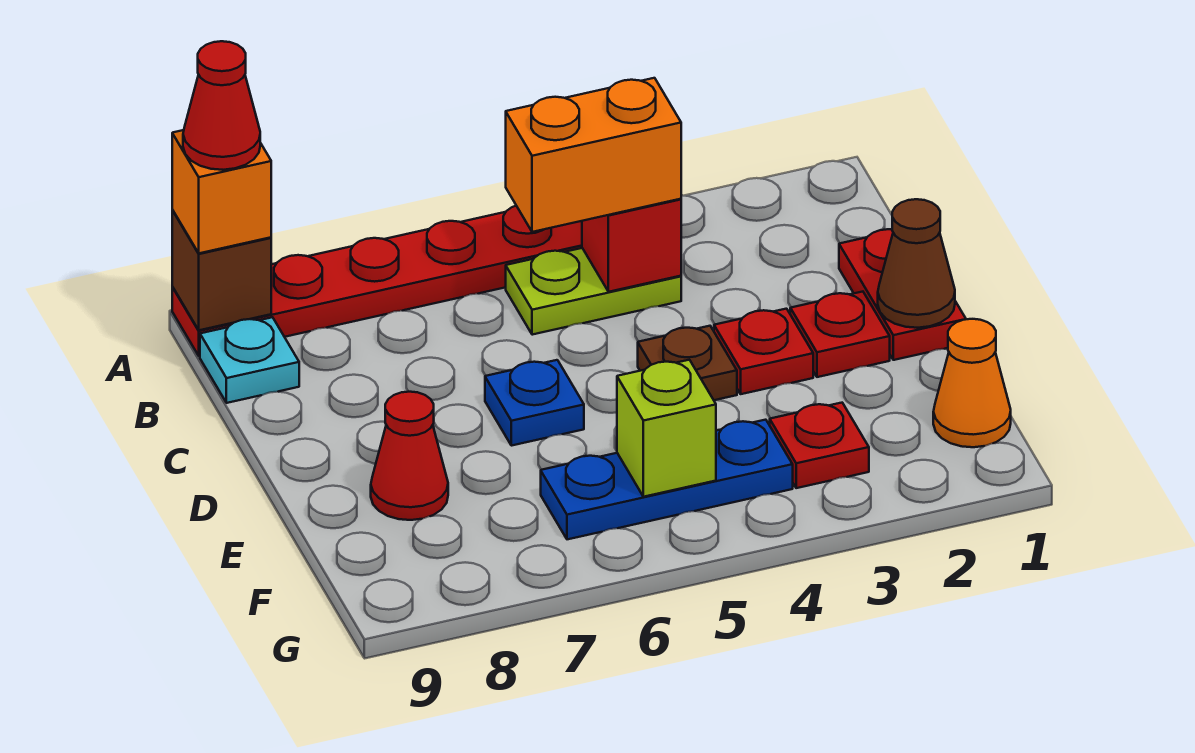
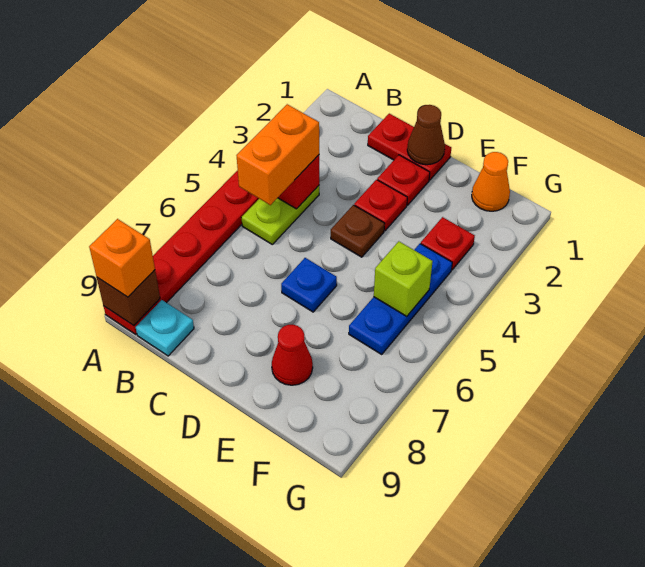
red 1x1 cone [183,41,260,170] -> none

